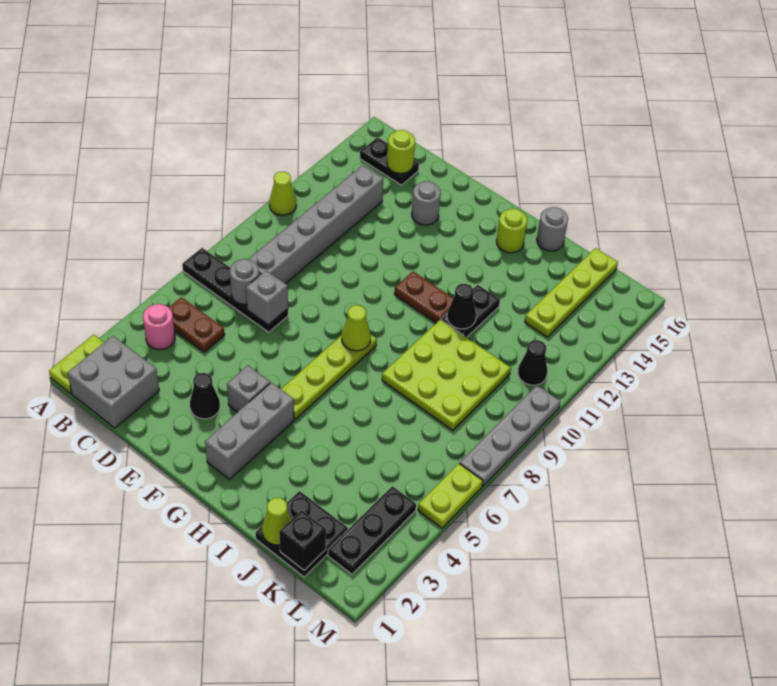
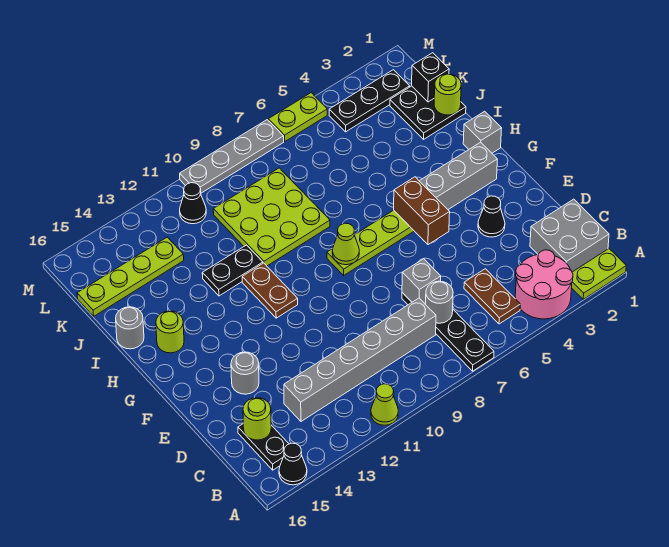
pink 1x1 round brick [143,304,175,350] -> pink 2x2 round brick [515,250,573,319]
grey 1x1 brick [227,366,270,412] -> grey 1x1 brick moved to [463,111,502,153]
none -> brown 1x2 brick [394,177,450,245]
black 1x1 cone [447,284,476,329] -> black 1x1 cone moved to [279,443,307,485]
lime 1x1 cone [262,498,291,545] -> lime 1x1 round brick [434,74,461,115]

